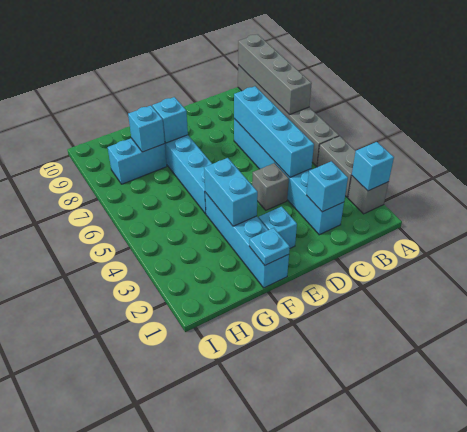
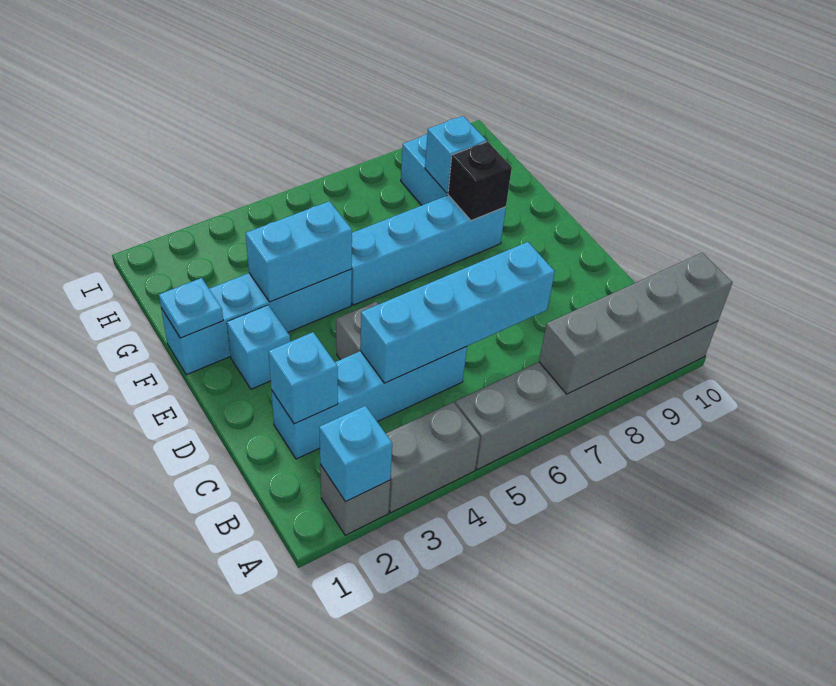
cyan 1x6 brick [234,119,344,235] -> cyan 1x4 brick [271,347,467,459]
cyan 1x1 brick [152,97,188,143] -> black 1x1 brick [448,142,512,221]

